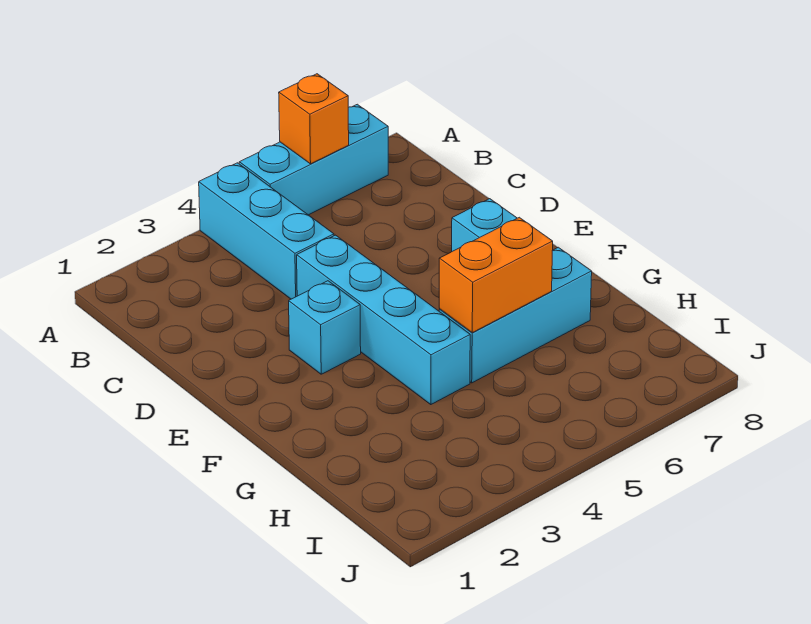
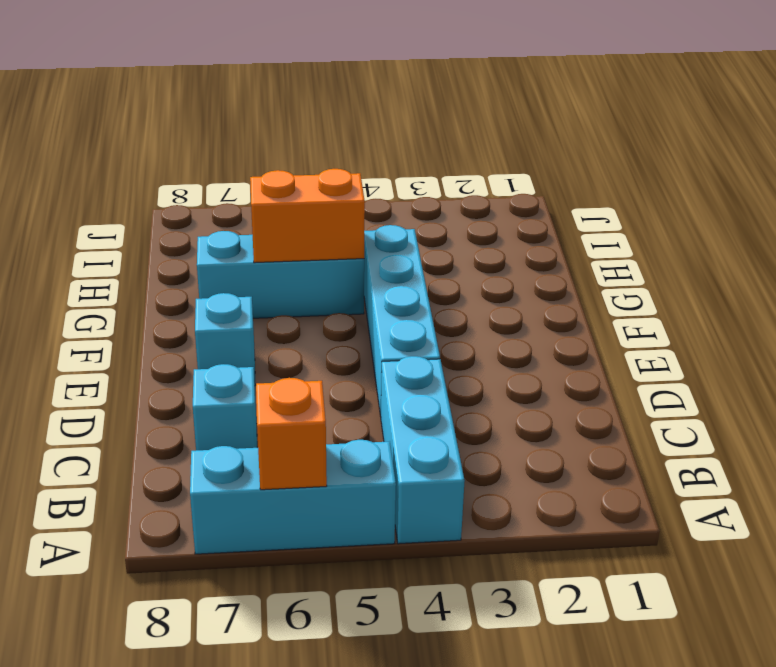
cyan 1x1 brick [289,281,361,374] -> cyan 1x1 brick moved to [193,364,257,450]

